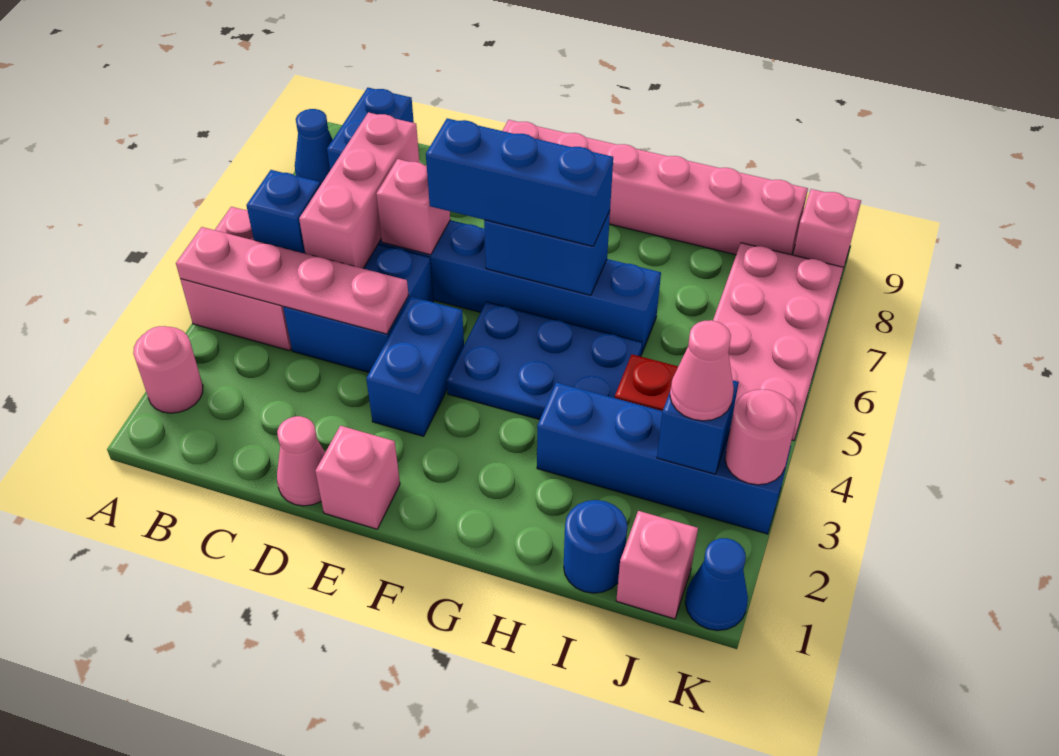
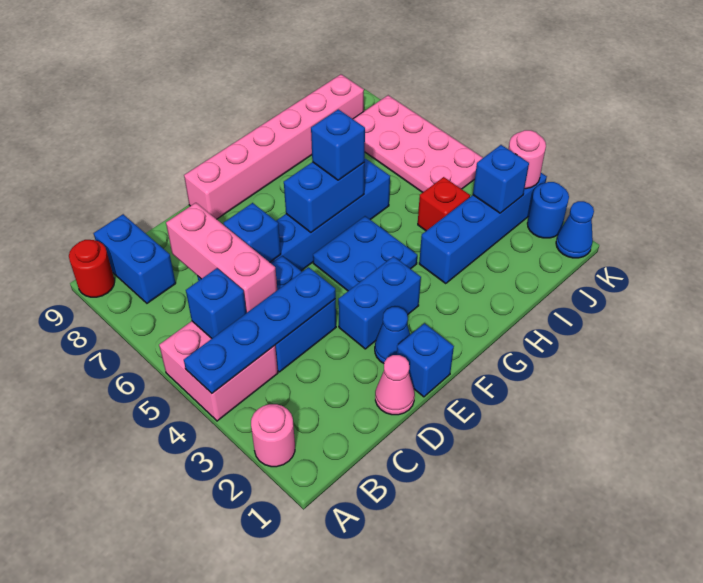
pink 1x4 plate [176,227,409,334] -> blue 1x4 plate [184,267,336,393]
blue 1x1 cone [295,109,333,185] -> blue 1x1 cone moved to [375,307,410,363]
none -> red 1x1 round brick [69,240,115,297]
pink 1x1 brick [376,159,450,255] -> blue 1x1 brick [224,203,281,262]
pink 1x1 brick [315,426,400,529] -> blue 1x1 brick [397,323,454,397]
blue 1x2 brick [366,297,464,436] -> blue 1x2 brick turned to [338,256,421,349]
blue 1x3 brick [426,118,613,246] -> blue 1x1 brick [311,109,365,180]
blue 2x3 plate [447,302,642,420] -> blue 2x2 plate [313,216,417,291]
blue 1x1 round brick [564,500,627,593] -> blue 1x1 round brick moved to [527,182,569,238]
pink 1x1 brick [616,511,698,619] -> none
pink 1x1 cone [670,320,734,421] -> none
pink 1x1 brick [793,189,861,272] -> none

